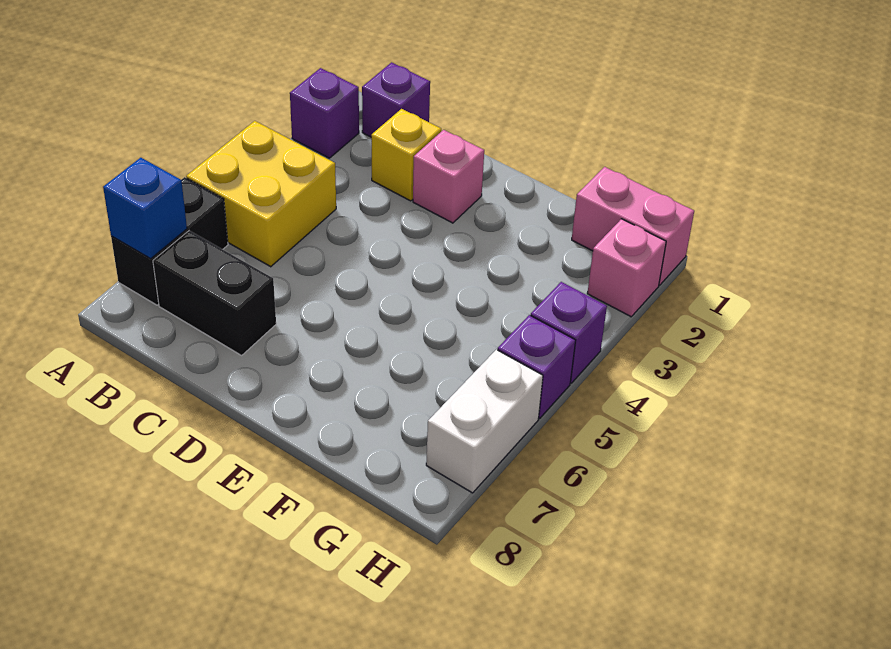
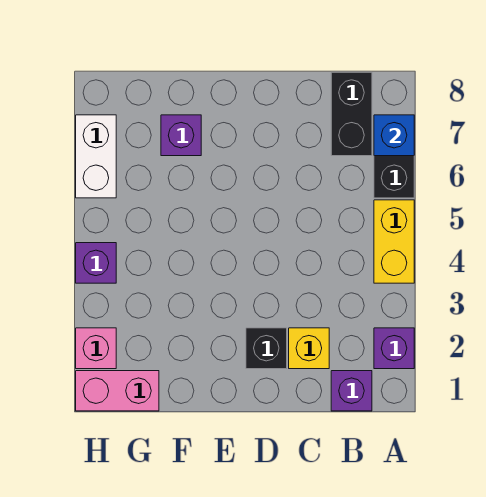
yellow 2x2 brick [186,121,336,267] -> yellow 1x2 brick [374,200,414,283]
black 1x2 brick [153,231,276,355] -> black 1x2 brick turned to [331,72,372,156]
pink 1x1 brick [413,130,484,223] -> black 1x1 brick [246,328,287,369]
purple 1x1 brick [498,315,576,418] -> purple 1x1 brick moved to [161,115,201,156]

